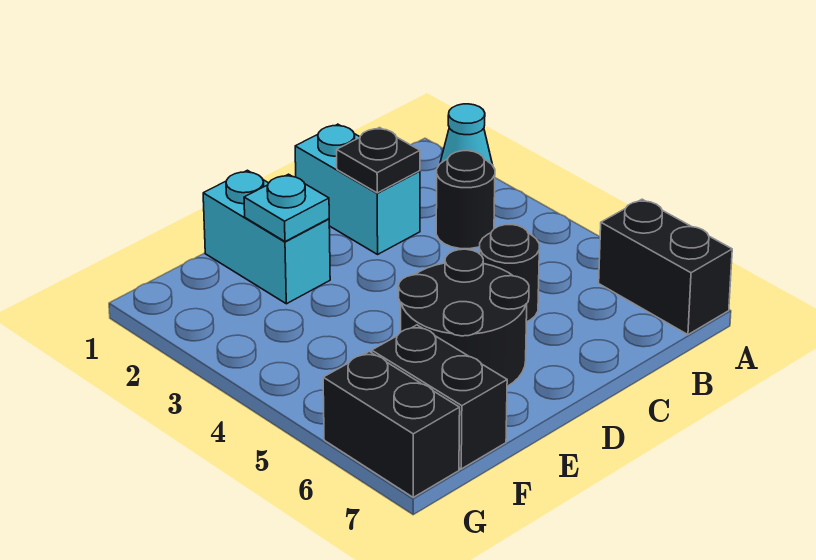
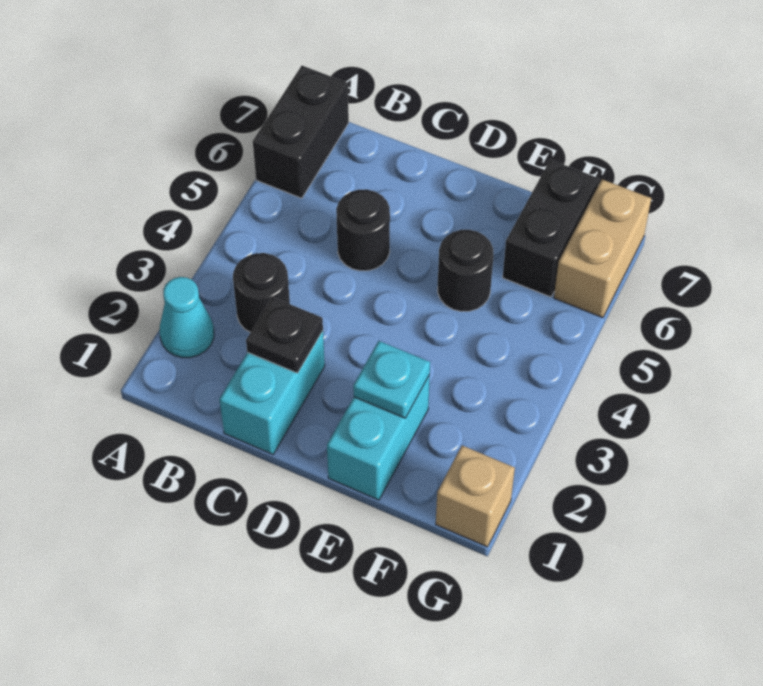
black 2x2 round brick [398,249,529,386] -> black 1x1 round brick [438,230,494,311]
none -> tan 1x1 brick [436,446,515,547]
black 1x2 brick [323,352,460,497] -> tan 1x2 brick [554,179,651,318]

